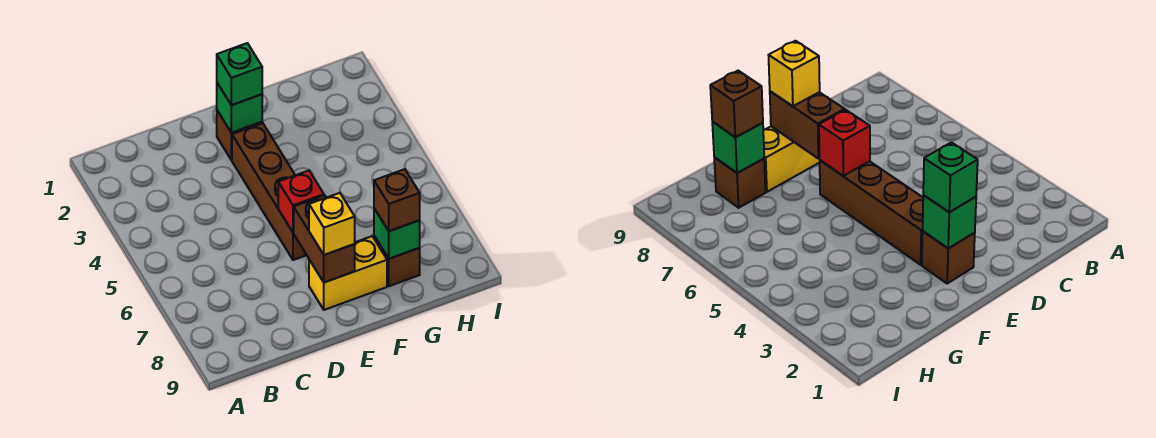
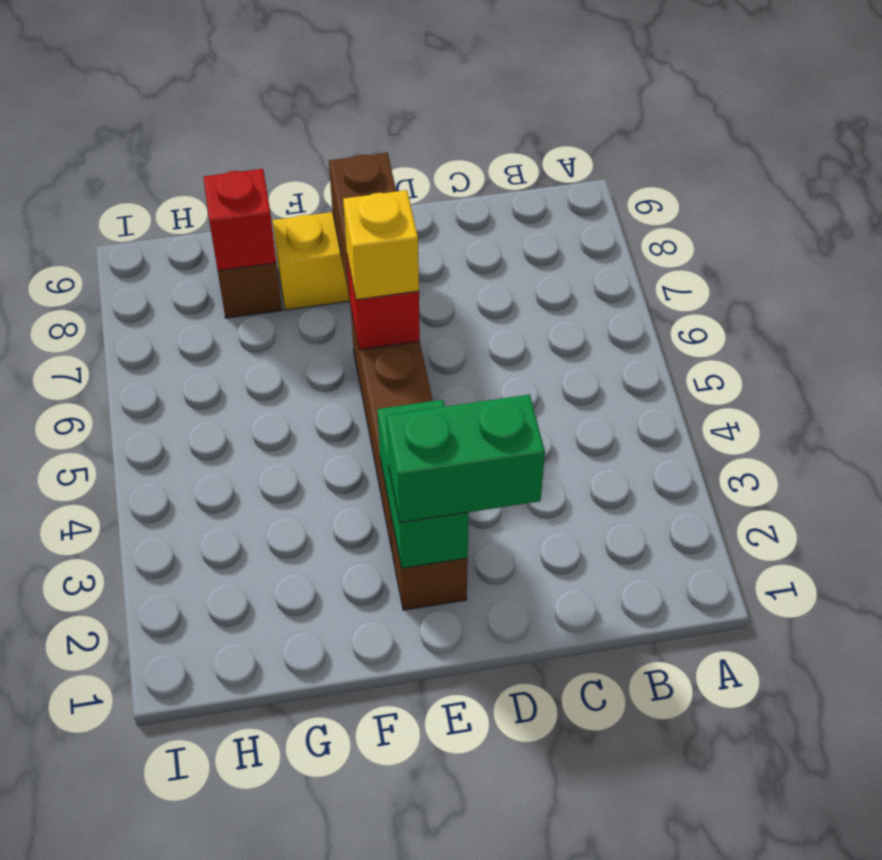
green 1x1 brick [217,83,262,133] -> green 1x2 brick [377,400,469,568]
green 1x1 brick [217,43,262,105] -> green 1x2 brick [386,394,545,523]
yellow 1x1 brick [309,193,355,255] -> yellow 1x1 brick moved to [343,190,419,300]
green 1x1 brick [374,209,420,259] -> red 1x1 brick [204,169,276,271]
brown 1x1 brick [374,169,420,231] -> none

